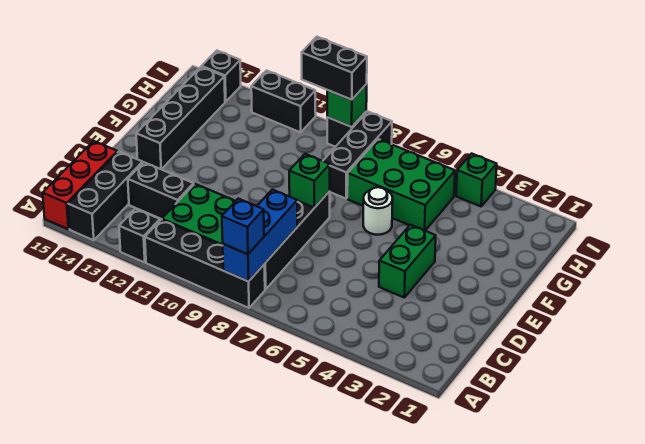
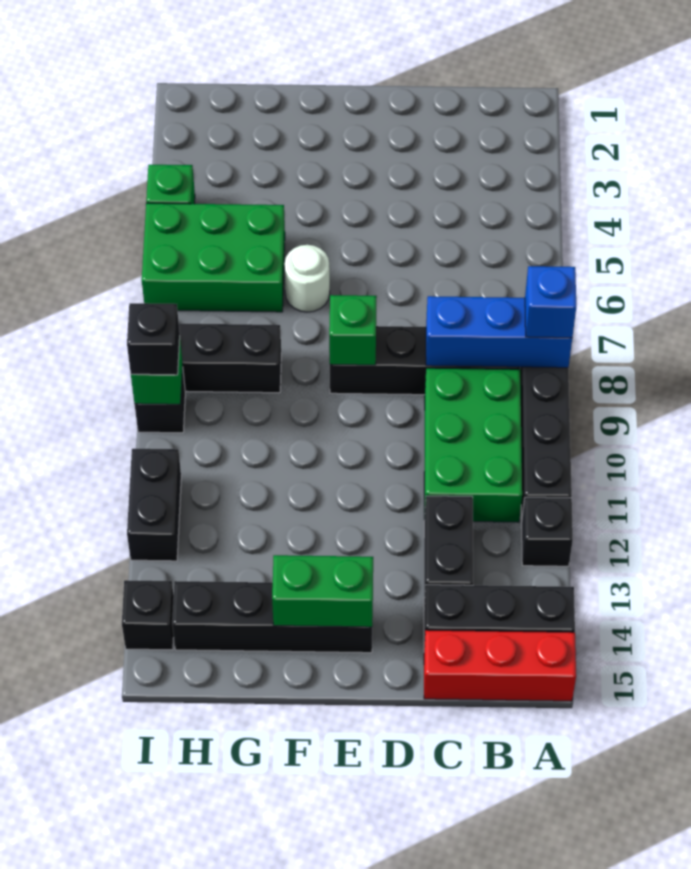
green 1x2 brick [379,225,436,297] -> green 1x2 brick moved to [272,555,373,627]
green 2x3 brick [347,139,455,230] -> green 2x3 brick turned to [142,203,285,312]
black 1x2 brick [302,37,367,100] -> black 1x1 brick [127,303,180,375]

